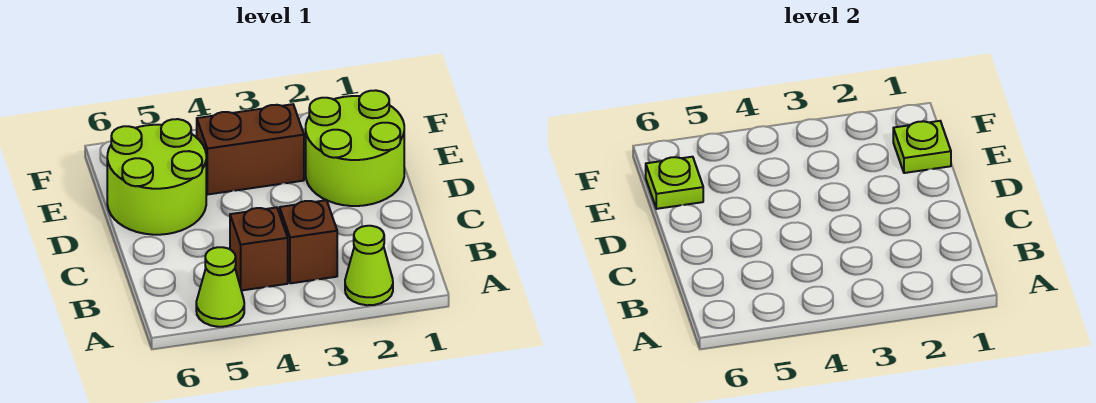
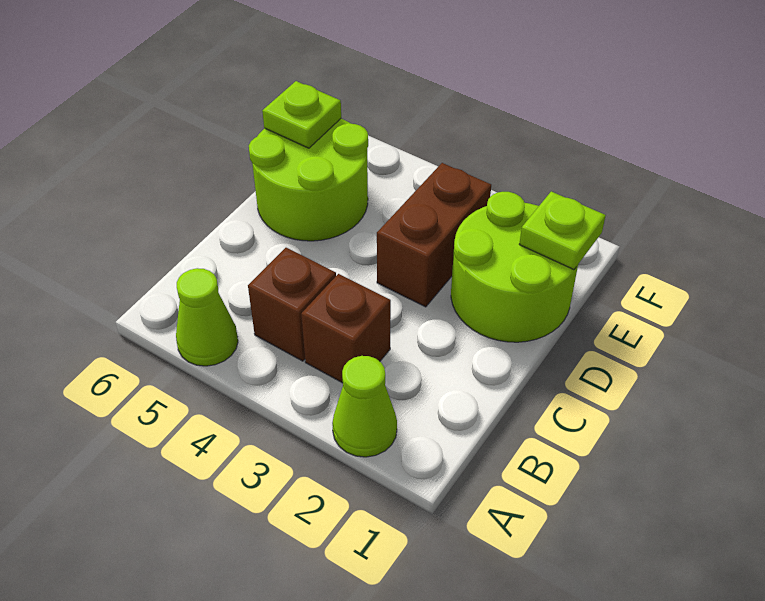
brown 1x2 brick [197,104,304,195] -> brown 1x2 brick turned to [377,163,491,307]

